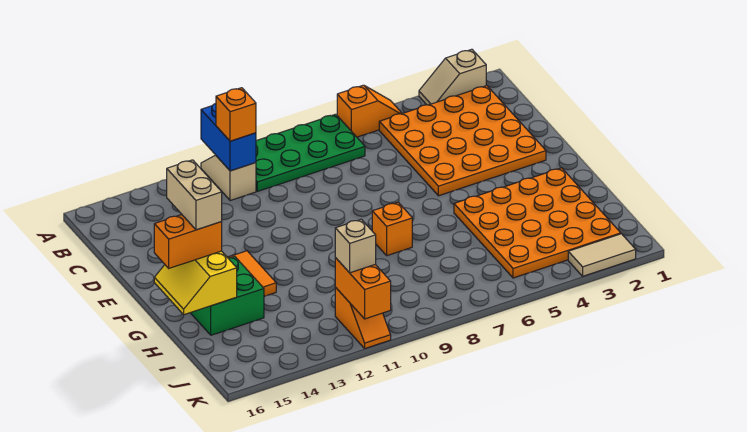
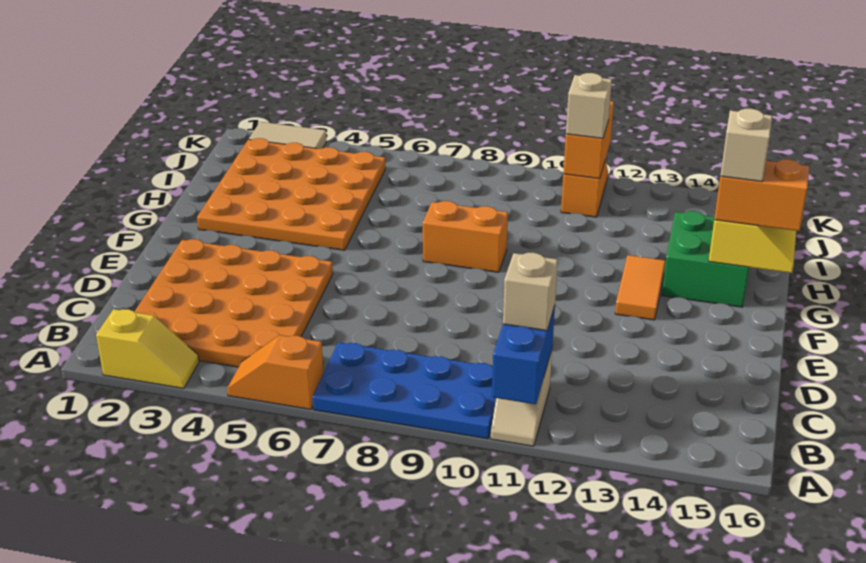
tan 1x2 slope [419,49,486,105] -> yellow 1x2 slope [96,309,199,388]
green 2x4 plate [256,114,365,191] -> blue 2x4 plate [313,342,496,439]
orange 1x1 brick [216,88,256,141] -> tan 1x1 brick [503,253,558,331]
tan 1x2 brick [166,160,222,230] -> tan 1x1 brick [720,109,772,182]
orange 1x1 brick [372,202,412,256] -> orange 1x2 brick [423,201,508,272]

